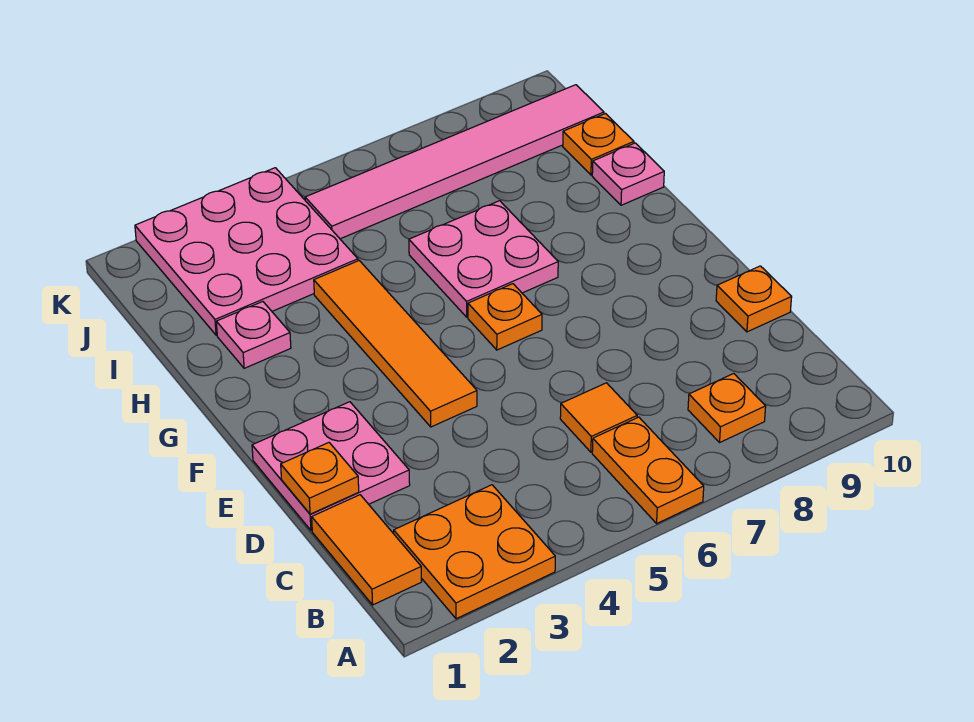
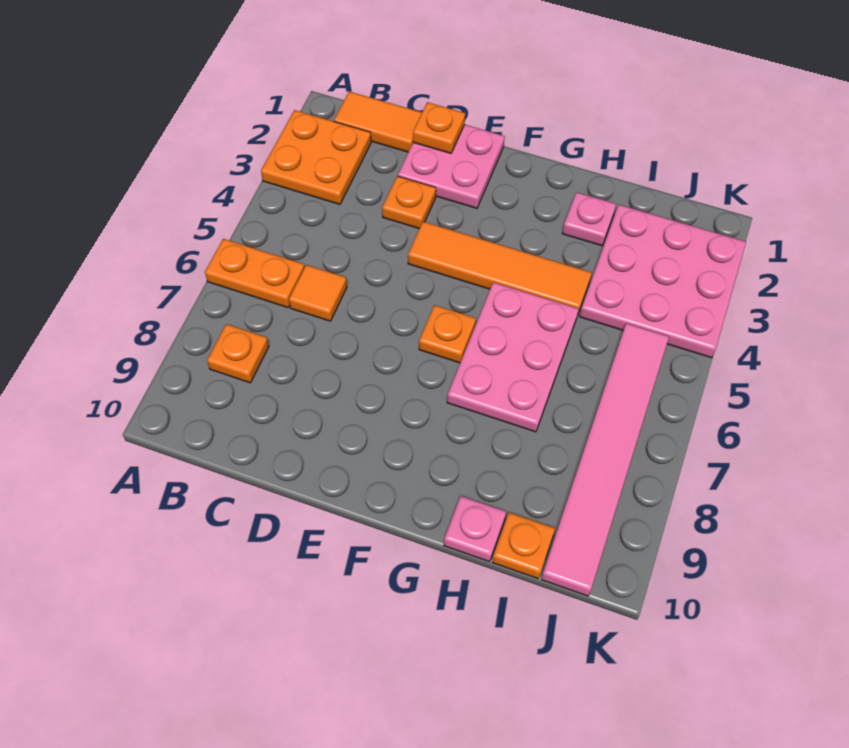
orange 1x1 plate [716,266,792,332] -> orange 1x1 plate moved to [382,176,436,229]
pink 2x2 plate [409,201,558,317] -> pink 2x3 plate [447,282,579,432]

